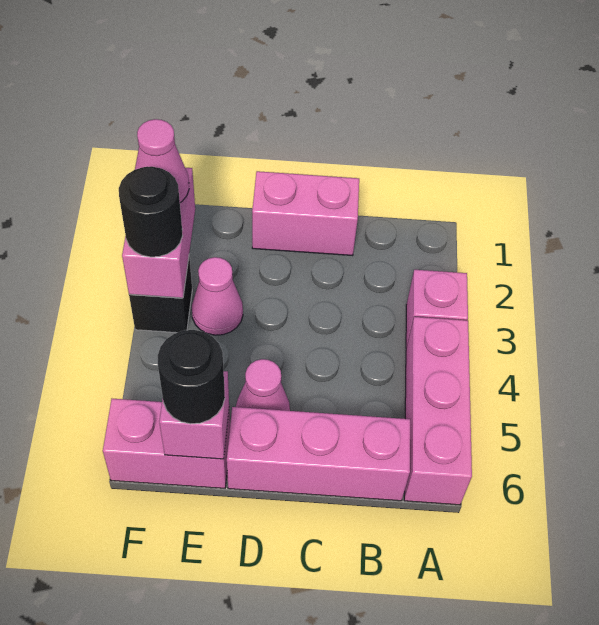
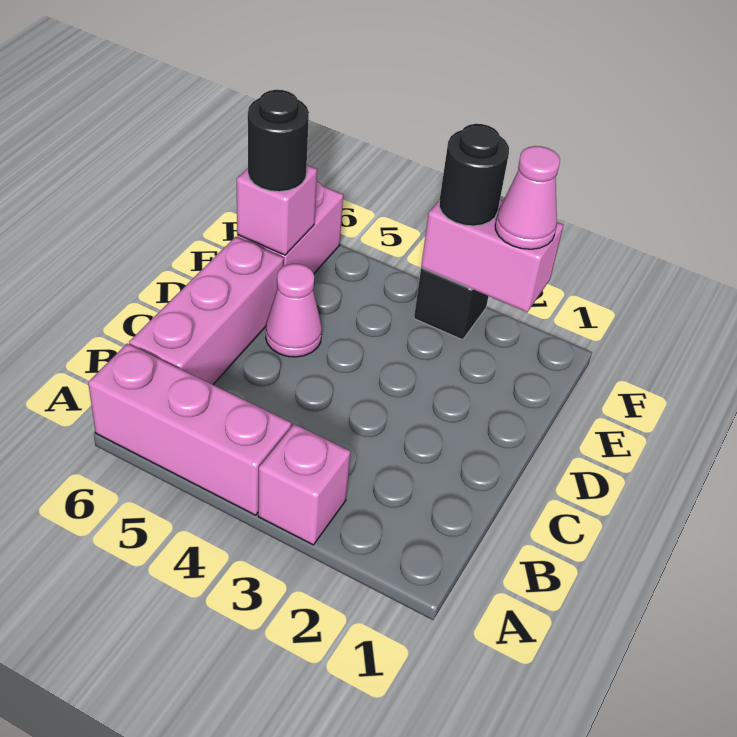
pink 1x2 brick [252,171,359,256] -> none
pink 1x1 cone [192,257,243,335] -> none

